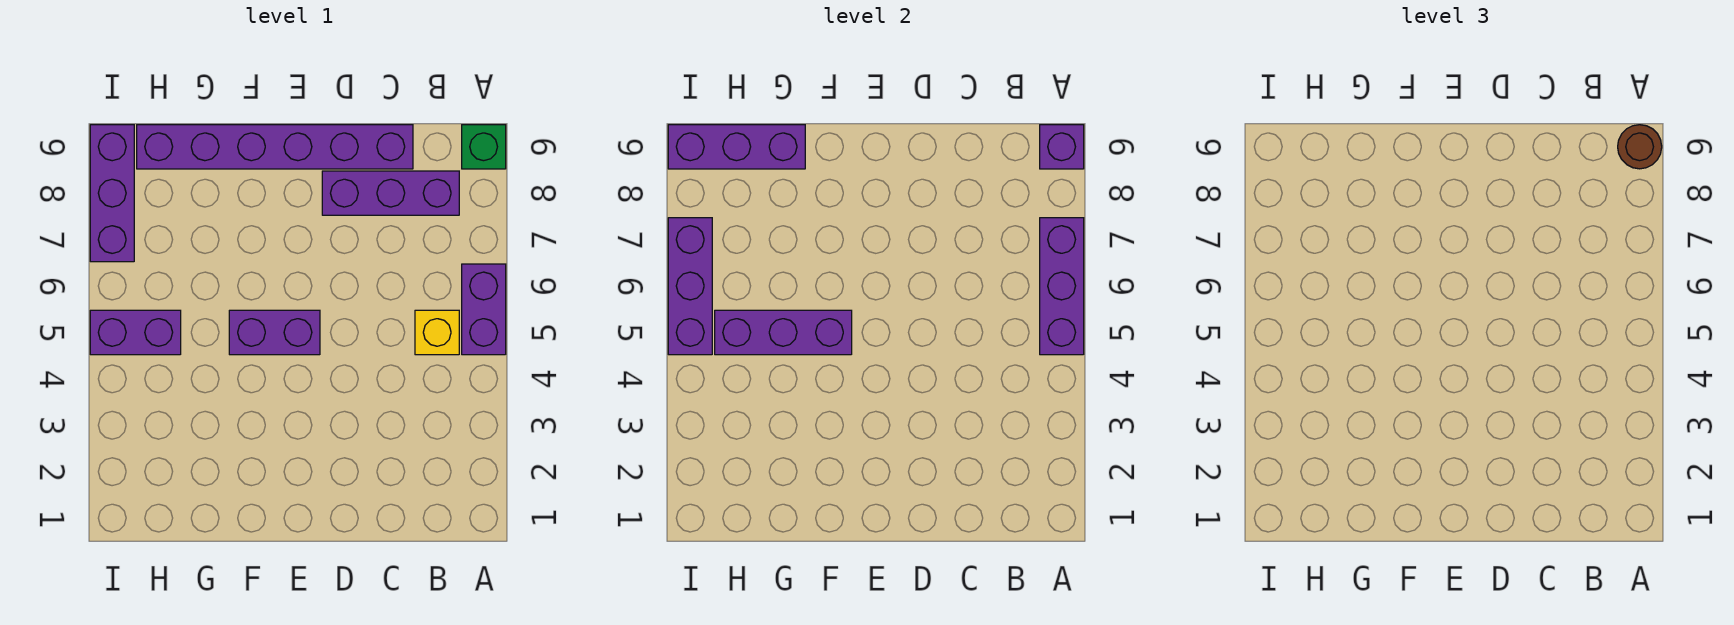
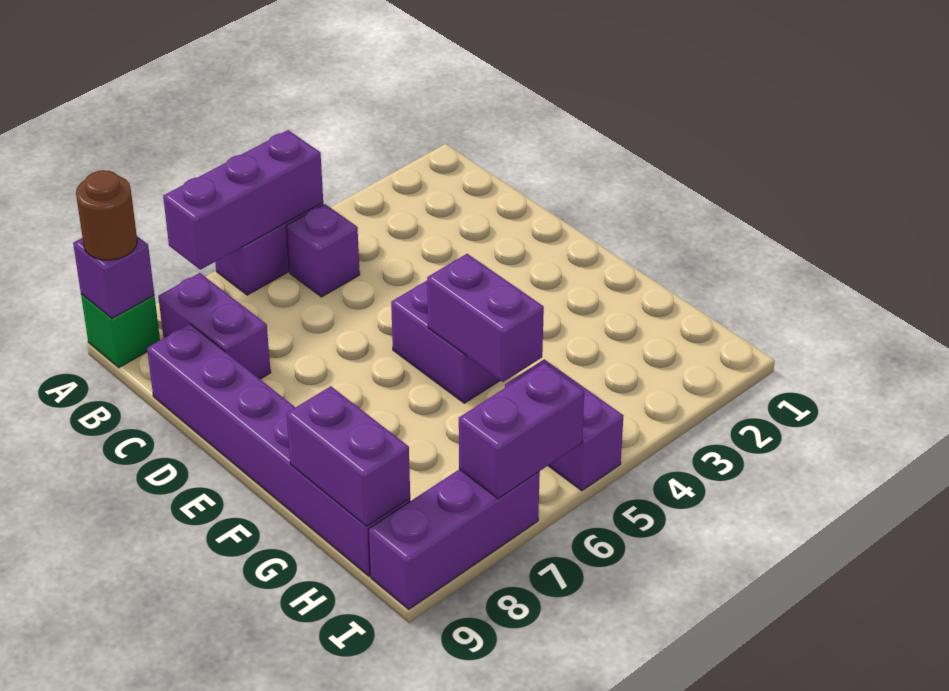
yellow 1x1 brick [415,310,459,355] -> purple 1x1 brick [286,204,360,297]
purple 1x3 brick [322,171,459,215] -> purple 1x2 brick [158,273,271,379]
purple 1x3 brick [715,310,852,355] -> purple 1x2 brick [427,254,544,382]
purple 1x3 brick [668,125,805,169] -> purple 1x2 brick [286,386,410,526]
purple 1x3 brick [668,218,712,355] -> purple 1x2 brick [459,363,584,499]

